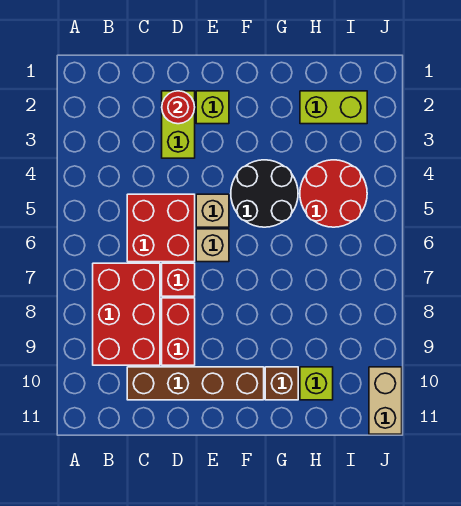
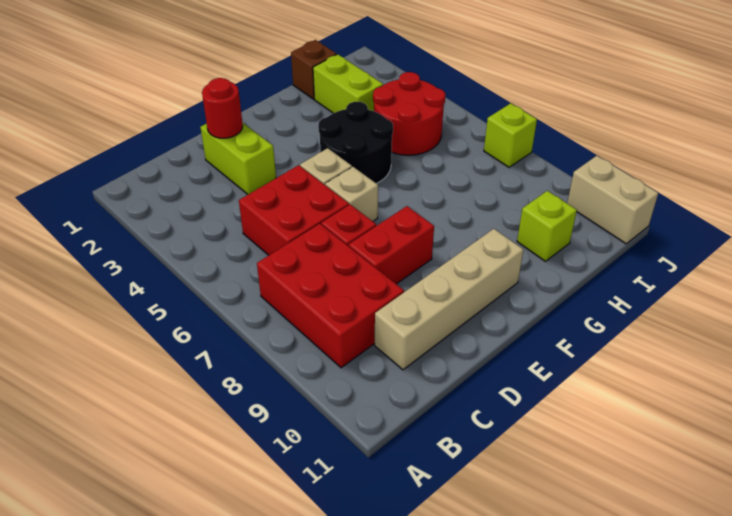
brown 1x4 brick [127,367,264,400] -> tan 1x4 brick [375,229,523,370]
red 1x2 brick [162,298,195,365] -> red 1x2 brick turned to [349,206,434,284]
lime 1x1 brick [196,91,229,124] -> lime 1x1 brick moved to [484,103,537,167]
brown 1x1 brick [265,367,298,400] -> brown 1x1 brick moved to [291,40,337,99]
lime 1x2 brick [300,91,367,124] -> lime 1x2 brick turned to [313,54,383,113]

